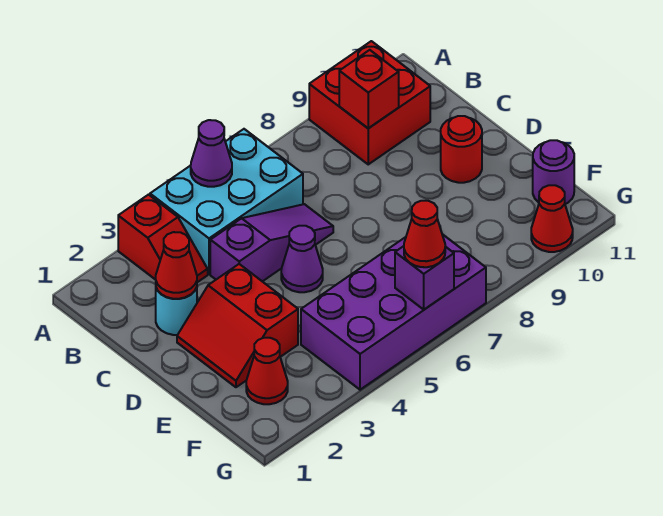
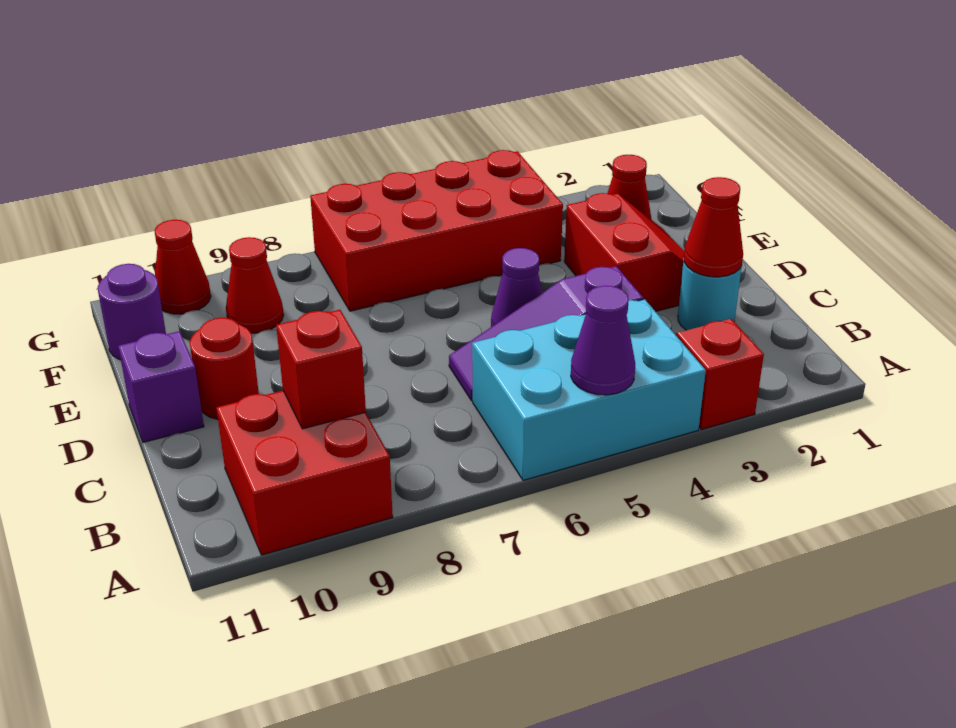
purple 2x4 brick [301,234,486,390] -> red 2x4 brick [310,150,563,311]
purple 1x1 brick [395,246,454,309] -> purple 1x1 brick moved to [118,331,204,442]
red 1x1 cone [404,201,445,267] -> red 1x1 cone moved to [226,237,284,333]

